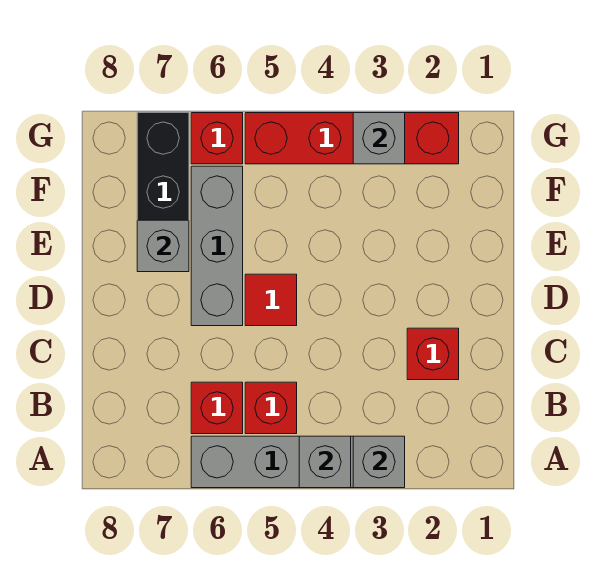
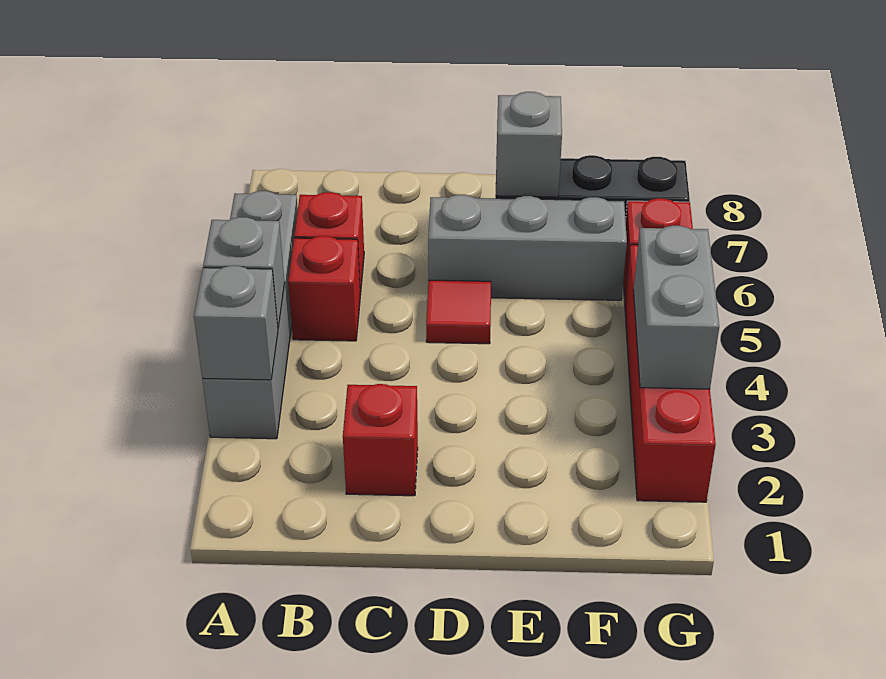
grey 1x1 brick [353,113,405,164] -> grey 1x2 brick [633,225,719,389]

